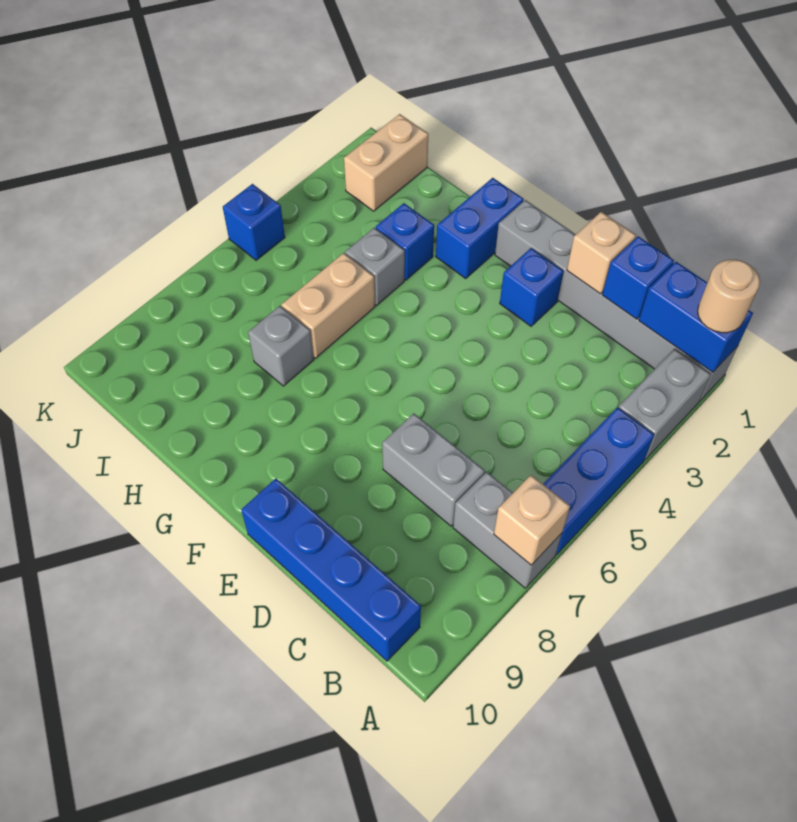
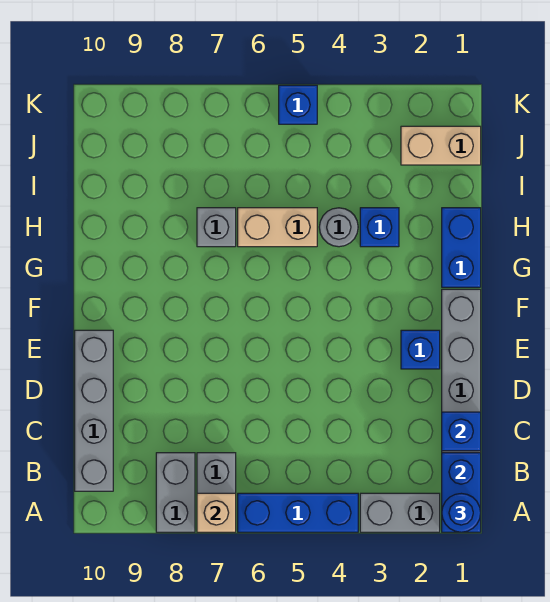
tan 1x1 round brick [698,260,760,333] -> blue 1x1 round brick [442,493,481,532]
blue 1x4 brick [241,479,421,661] -> grey 1x4 brick [75,330,113,491]
grey 1x2 brick [382,413,485,526] -> grey 1x2 brick moved to [156,453,195,532]
tan 1x1 brick [567,212,636,294] -> none
blue 1x2 brick [436,178,524,278] -> blue 1x2 brick turned to [442,208,481,287]
grey 1x1 brick [345,228,405,306] -> grey 1x1 round brick [319,208,358,247]

